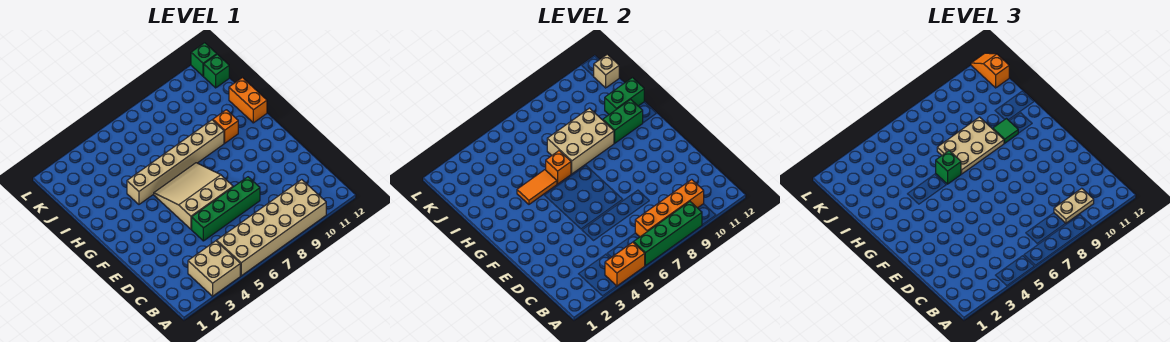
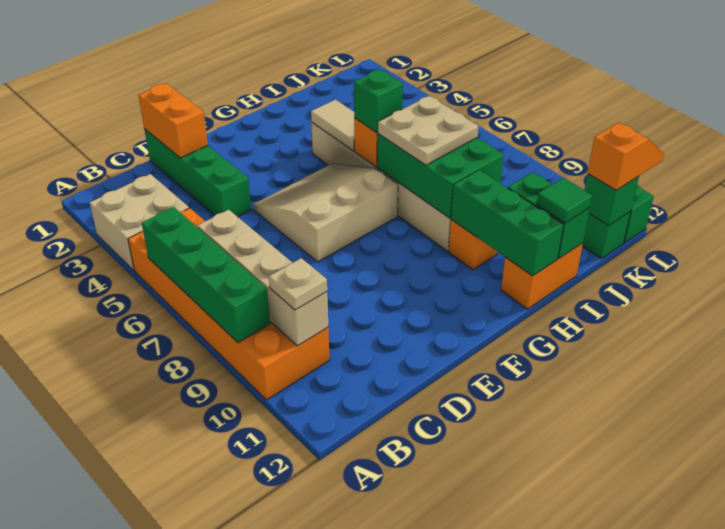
orange 1x2 brick [605,242,645,286] -> orange 1x2 brick moved to [139,83,208,158]
tan 2x6 brick [217,180,326,276] -> orange 2x6 brick [128,208,330,400]
orange 1x4 brick [635,180,704,237] -> tan 1x4 brick [198,210,328,346]
tan 1x2 plate [1054,188,1094,223] -> tan 1x1 plate [269,258,327,310]
green 1x4 brick [192,177,260,241] -> green 1x4 brick moved to [144,129,251,217]
tan 3x3 slope [154,163,233,229] -> tan 3x3 slope turned to [253,164,398,262]
orange 1x2 tile [517,170,557,204] -> tan 1x2 tile [311,100,354,151]
tan 2x3 brick [547,108,614,174] -> green 2x3 brick [377,134,504,218]
tan 2x3 plate [937,117,1004,174] -> tan 2x2 plate [378,96,478,165]
green 1x2 brick [603,99,643,143] -> green 1x3 brick [451,170,564,276]
green 1x1 tile [993,119,1018,143] -> green 1x1 tile moved to [537,178,592,223]
tan 1x1 brick [594,54,619,88] -> green 1x1 brick [585,174,639,226]

